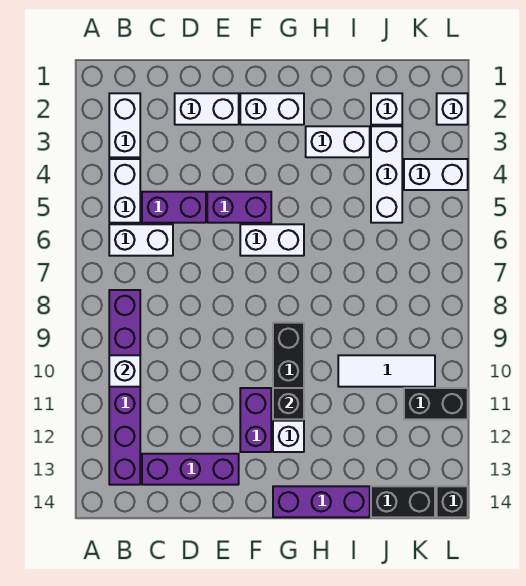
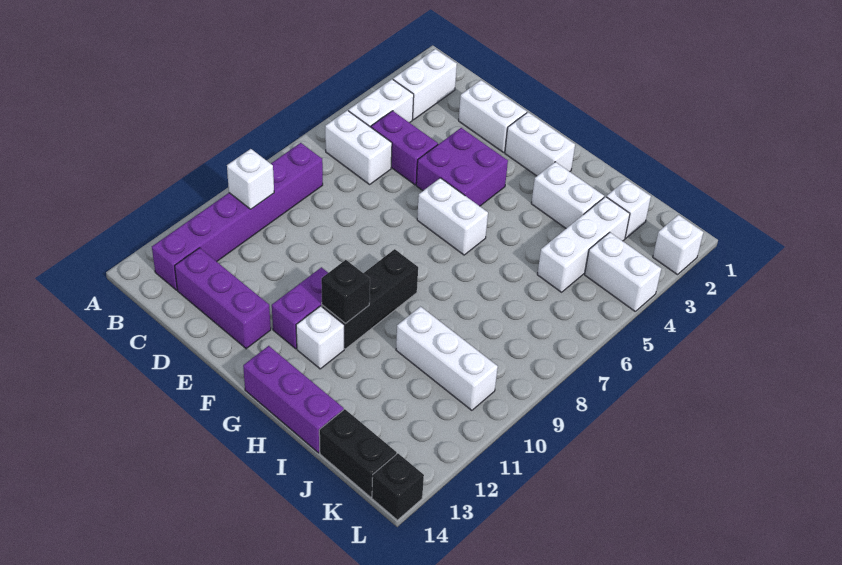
purple 1x2 brick [207,192,271,223] -> purple 2x2 brick [416,128,508,206]
white 1x3 tile [338,355,435,387] -> white 1x3 brick [396,307,498,410]
black 1x2 brick [404,388,468,419] -> none

